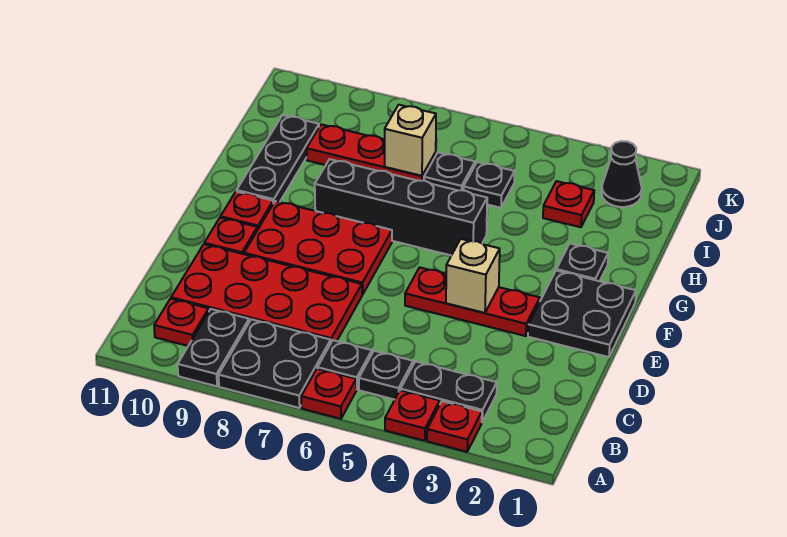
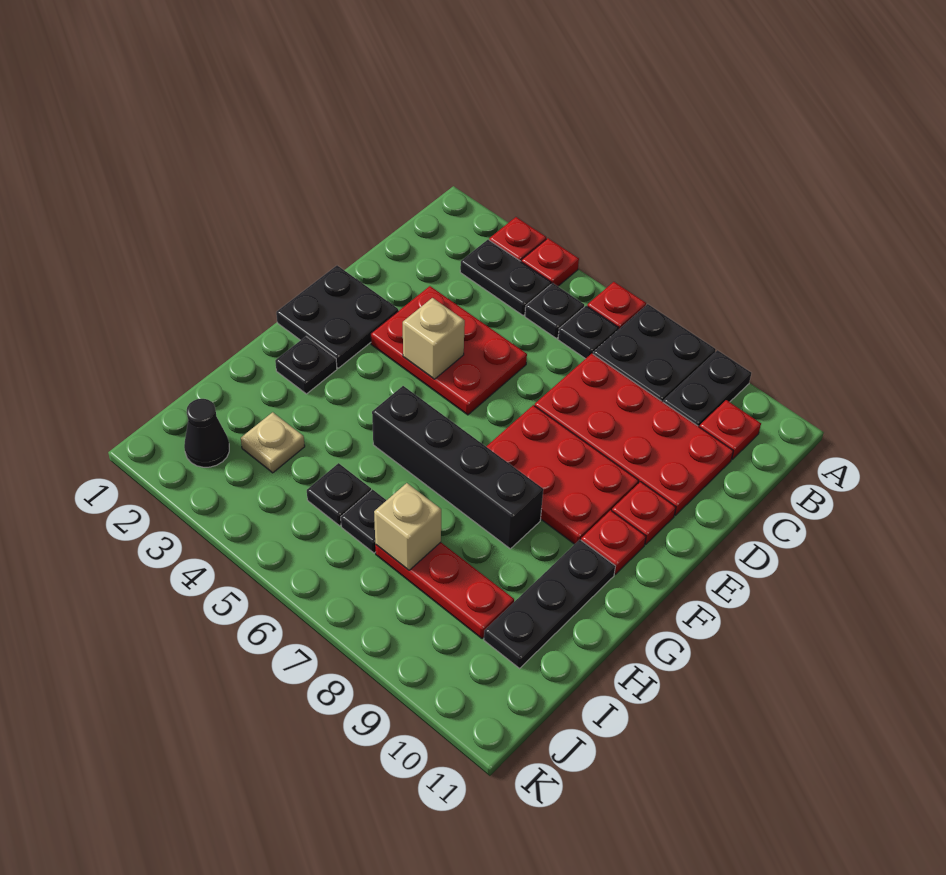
red 1x3 plate [405,267,540,336] -> red 2x3 plate [371,286,527,415]
red 1x1 plate [543,181,594,227] -> tan 1x1 plate [241,412,305,473]

